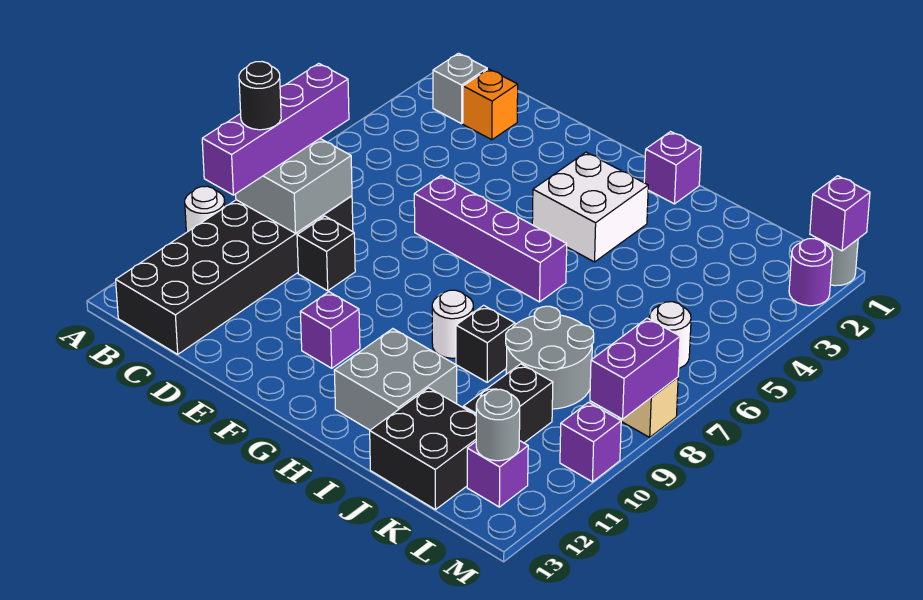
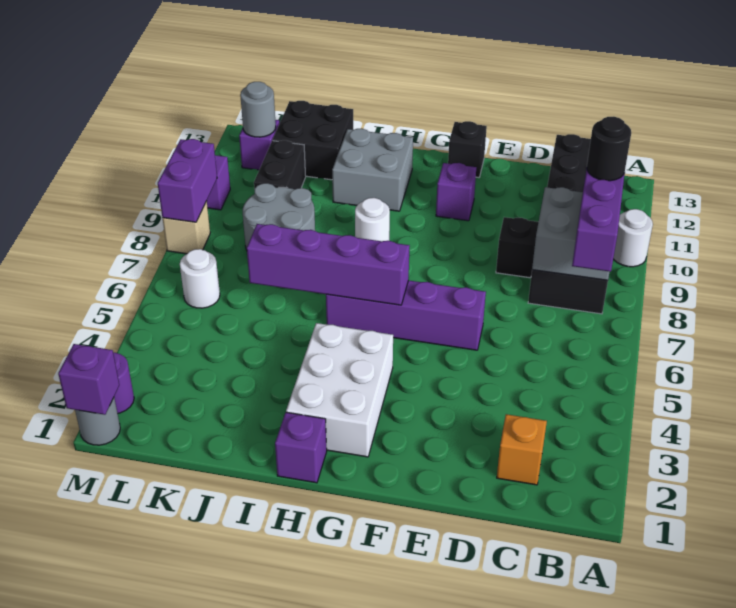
grey 1x1 brick [433,53,487,124] -> none
white 2x2 brick [532,152,648,262] -> white 2x3 brick [286,323,393,457]
none -> purple 1x4 brick [247,224,409,305]
black 1x1 brick [456,305,515,382] -> black 1x1 brick moved to [448,121,487,177]

